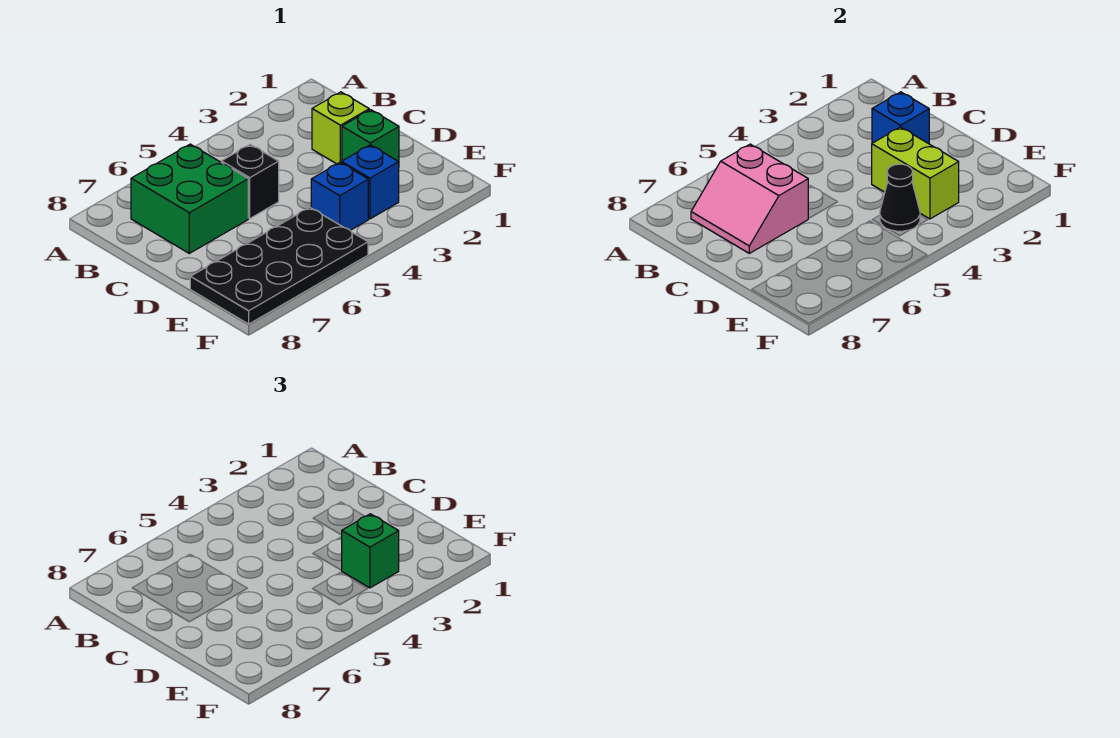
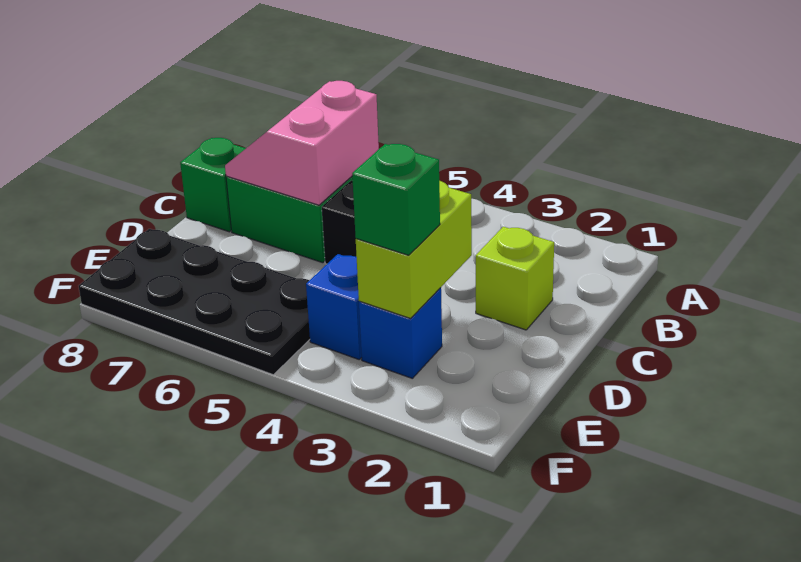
blue 1x1 brick [872,92,929,144] -> none
green 1x1 brick [342,110,399,162] -> green 1x1 brick moved to [180,138,246,232]
black 1x1 cone [880,164,920,231] -> none

